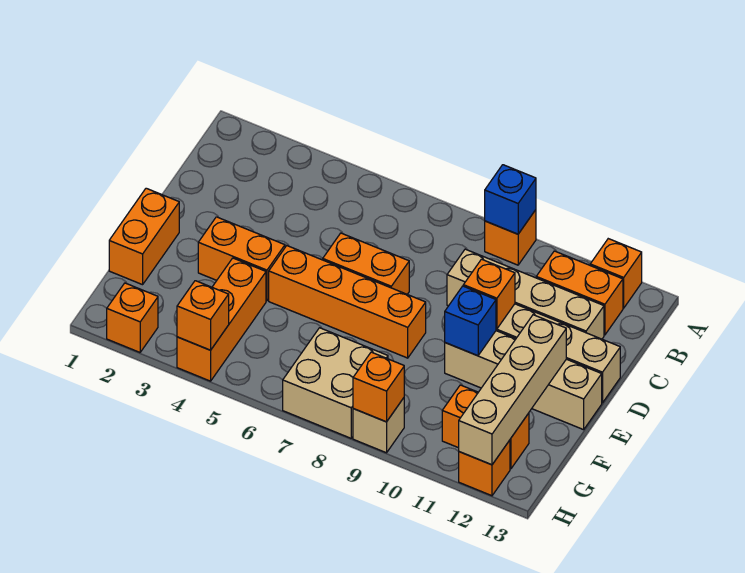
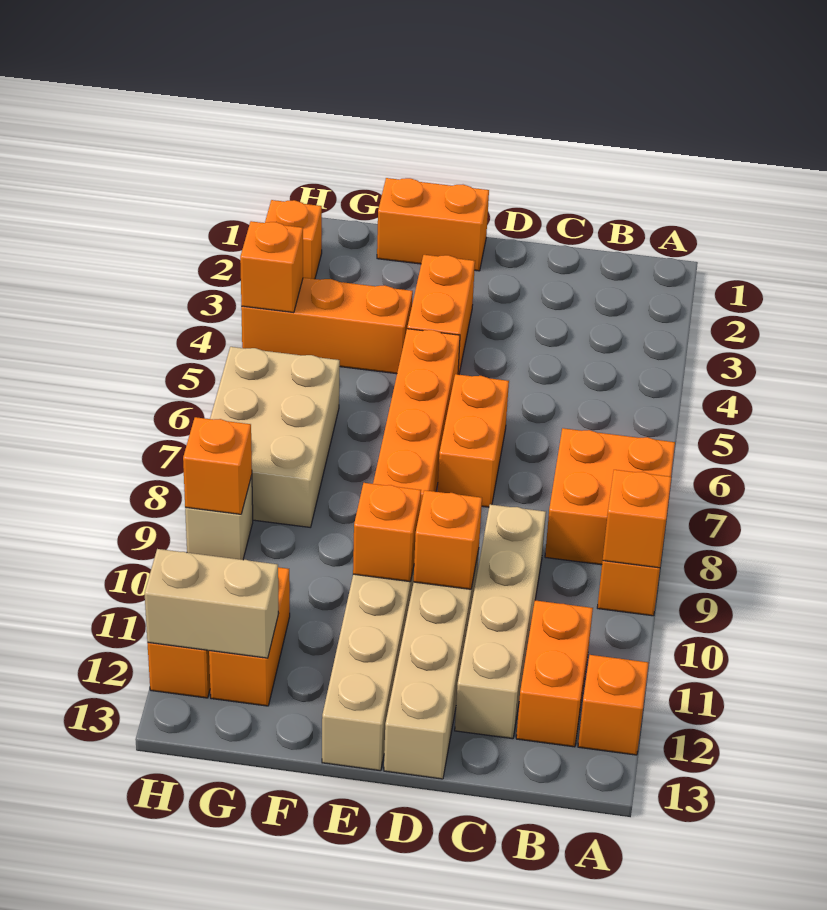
none -> orange 2x2 brick [545,428,675,565]
blue 1x1 brick [485,165,536,234] -> orange 1x1 brick [603,470,671,568]
blue 1x1 brick [445,286,496,356] -> orange 1x1 brick [353,483,421,582]
tan 1x4 brick [459,315,566,465] -> tan 1x2 brick [145,549,279,658]
tan 2x2 brick [283,328,388,438] -> tan 2x3 brick [210,347,340,527]

